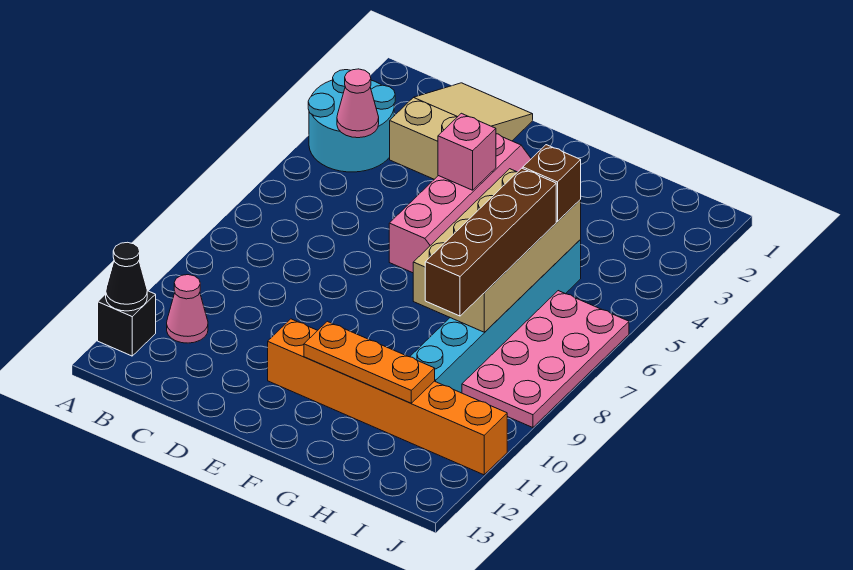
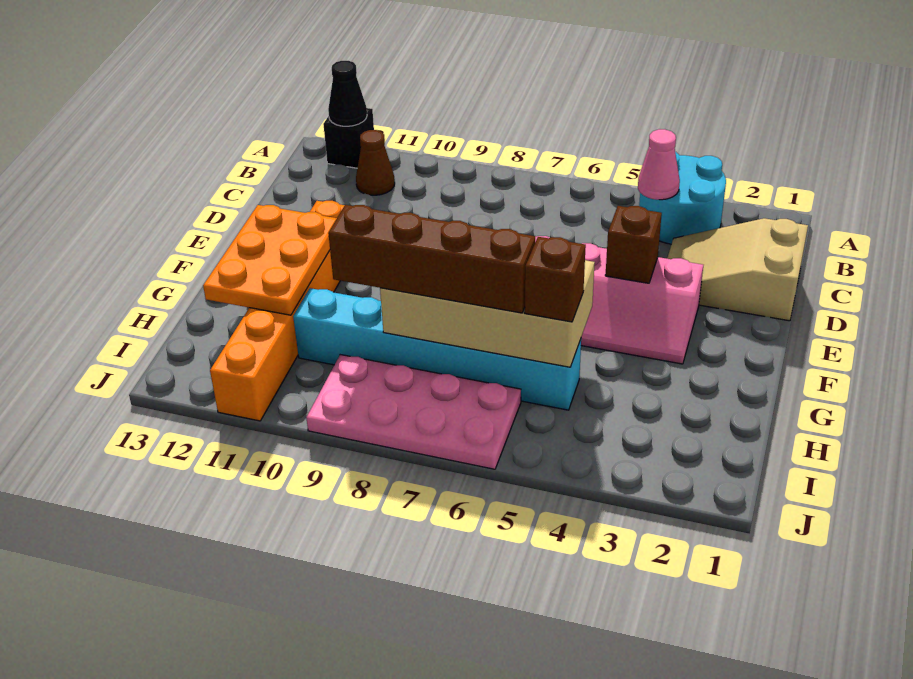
pink 1x1 cone [167,275,208,343] -> brown 1x1 cone [356,130,395,195]
tan 2x3 slope [390,83,533,179] -> tan 2x3 slope turned to [667,218,808,321]
pink 1x1 brick [438,113,496,190] -> brown 1x1 brick [605,206,662,283]
orange 1x3 plate [304,321,435,403] -> orange 2x3 plate [203,205,337,315]

